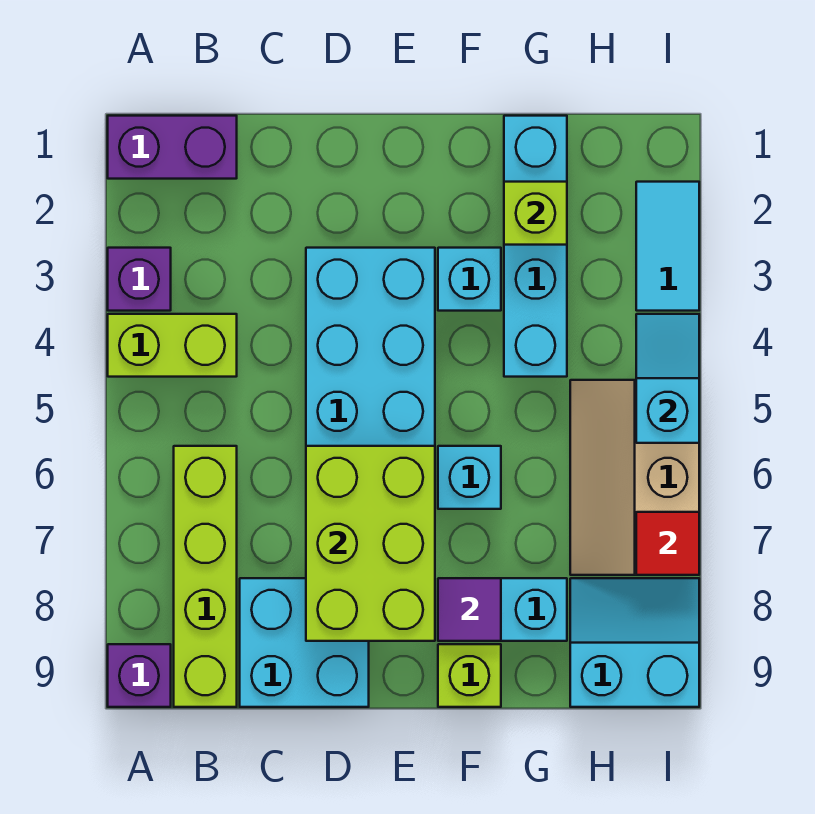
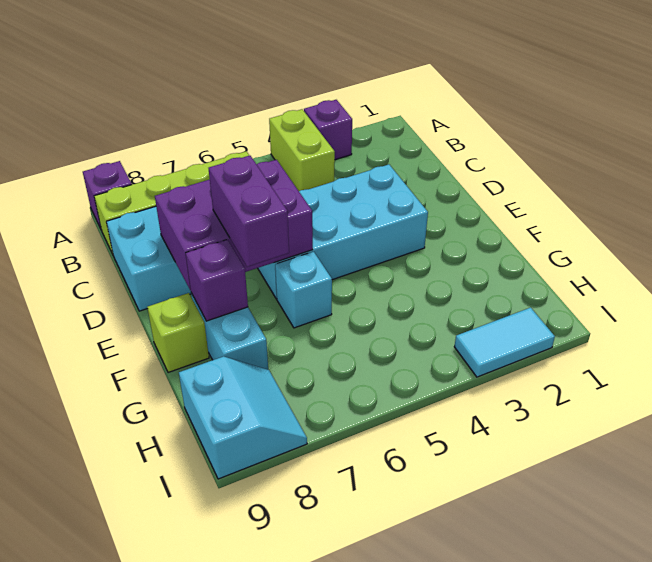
purple 1x2 brick [108,116,237,179] -> purple 1x2 brick moved to [209,155,289,267]
lime 2x3 brick [306,446,435,641] -> purple 2x3 brick [155,160,313,290]
cyan 1x1 brick [438,248,501,311] -> none
purple 1x1 tile [438,578,501,641] -> purple 1x1 brick [186,239,248,321]
cyan 1x4 brick [504,116,567,377] -> none
lime 1x1 brick [504,182,567,245] -> none
tan 2x3 slope [570,380,699,575] -> none
cyan 1x2 slope [636,314,699,443] -> none
red 1x1 tile [636,512,699,575] -> none

